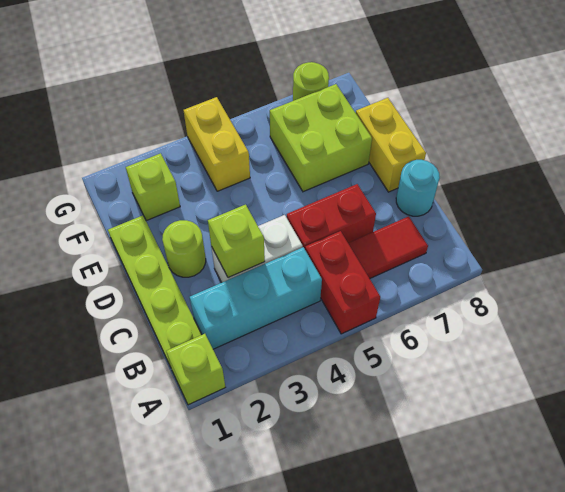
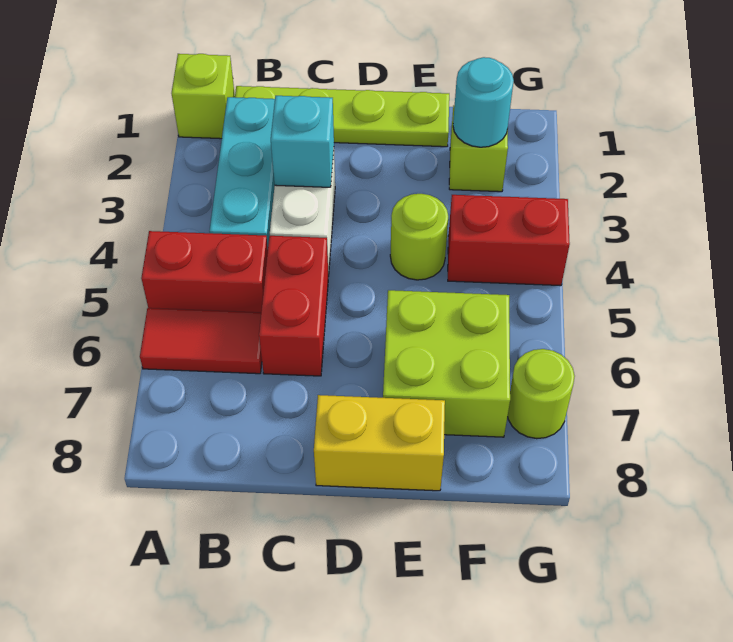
red 1x2 tile [348,216,428,279] -> red 1x2 tile turned to [140,308,262,374]
lime 1x1 brick [208,205,265,278] -> cyan 1x1 brick [271,96,334,187]
cyan 1x1 round brick [396,160,440,216] -> cyan 1x1 round brick moved to [453,57,514,147]
lime 1x1 round brick [162,220,206,277] -> lime 1x1 round brick moved to [390,194,448,280]
yellow 1x2 brick [184,97,250,191] -> red 1x2 brick [448,195,570,286]

